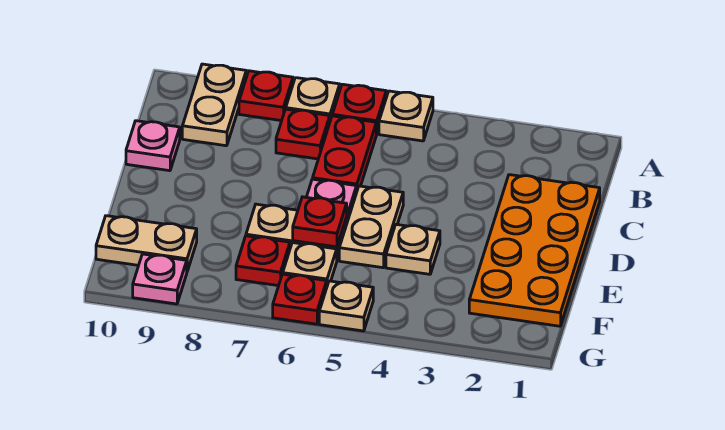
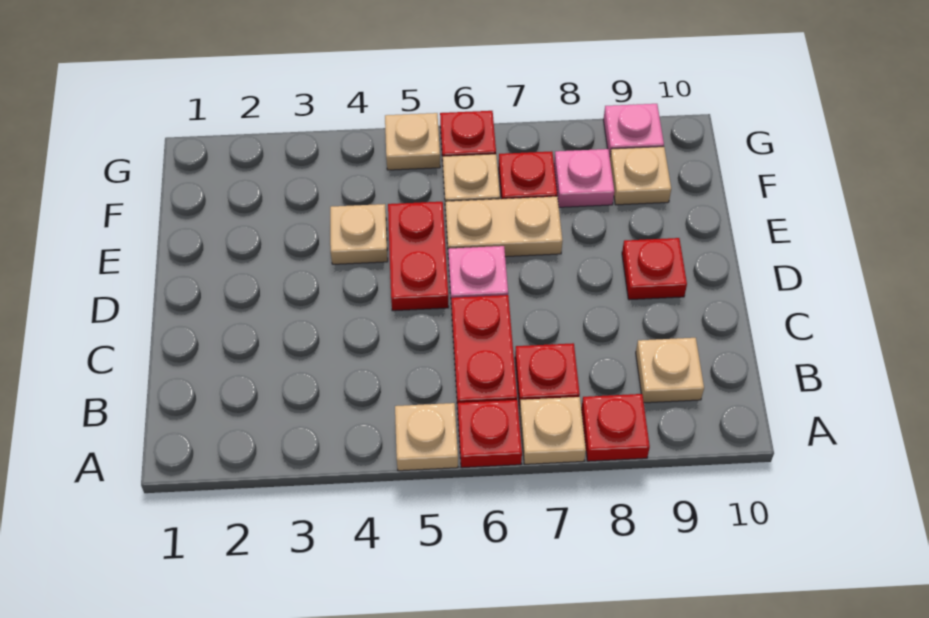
tan 1x2 plate [182,64,246,146] -> tan 1x1 plate [636,338,704,403]
orange 2x4 plate [469,175,600,326] -> none
pink 1x1 plate [126,121,180,171] -> pink 1x1 plate moved to [554,149,614,207]
tan 1x2 plate [339,186,403,268] -> red 1x2 plate [388,202,449,311]
red 1x1 plate [293,197,347,247] -> red 1x1 plate moved to [622,238,687,300]
tan 1x2 plate [96,216,197,271] -> tan 1x1 plate [610,147,671,205]

